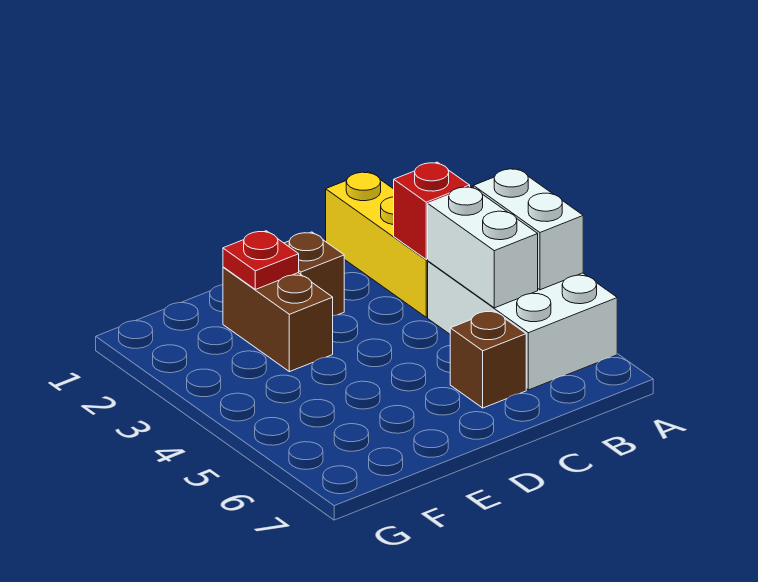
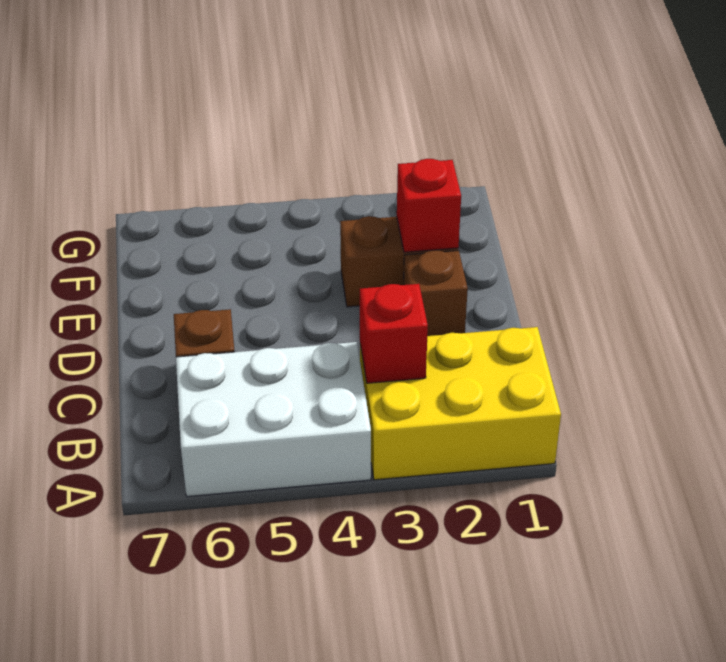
white 1x2 brick [473,168,583,290] -> none
yellow 1x3 brick [326,172,428,317] -> yellow 2x3 brick [360,327,561,480]
white 1x2 brick [428,186,538,308] -> none
red 1x1 plate [223,231,299,289] -> red 1x1 brick [397,159,461,252]

